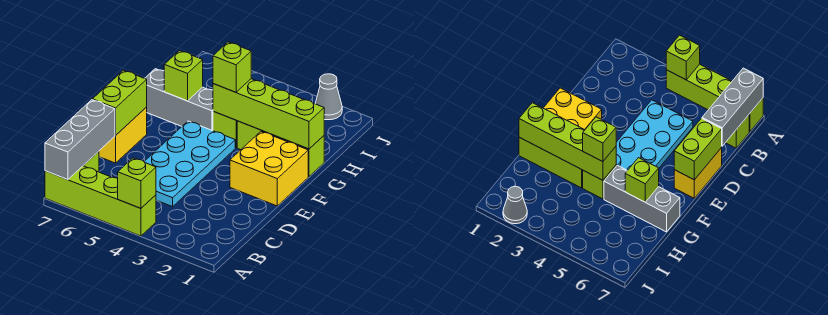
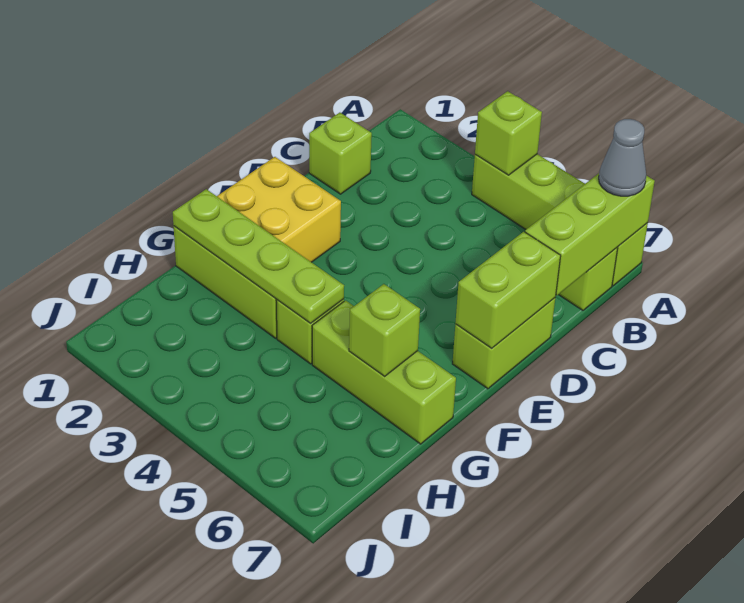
grey 1x3 brick [45,100,115,180] -> lime 1x3 brick [525,174,655,295]
cyan 2x4 plate [144,121,235,207] -> none
yellow 1x2 brick [99,107,147,163] -> lime 1x2 brick [452,298,555,389]
lime 1x4 brick [213,79,324,149] -> lime 1x4 plate [173,189,344,323]
lime 1x1 brick [213,42,251,92] -> lime 1x1 brick moved to [309,113,372,194]
grey 1x3 brick [145,69,213,131] -> lime 1x3 brick [312,300,456,444]
grey 1x1 cone [315,74,342,120] -> grey 1x1 cone moved to [599,119,646,196]

